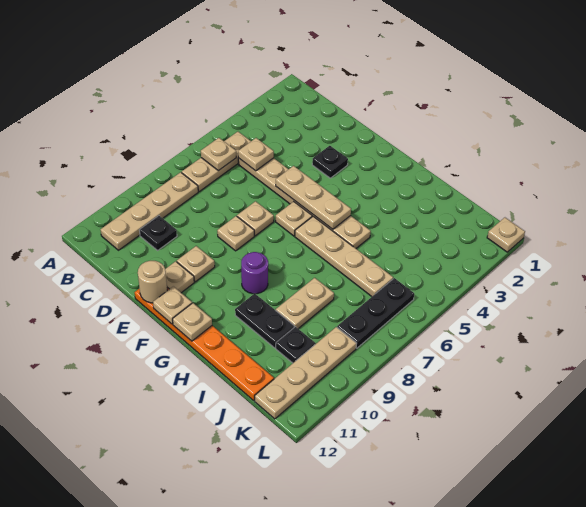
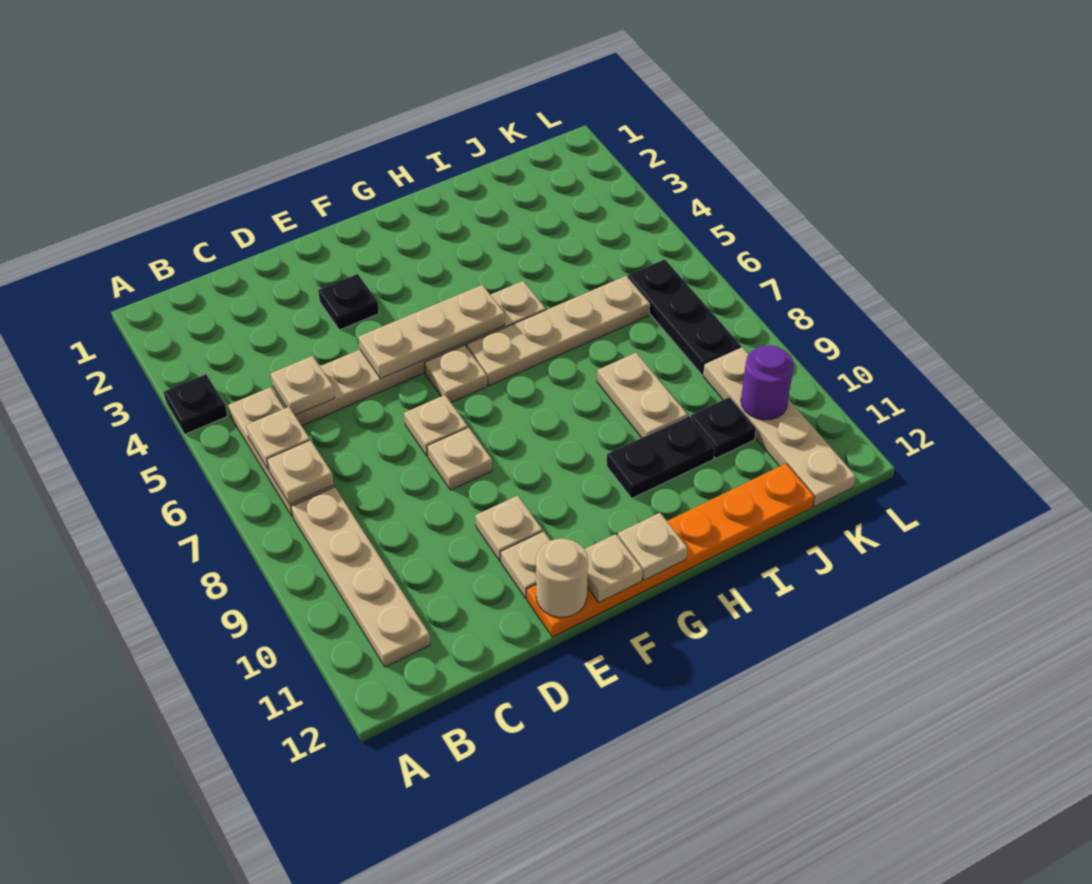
black 1x1 plate [140,216,177,250] -> black 1x1 plate moved to [164,374,227,434]
purple 1x1 round brick [241,252,268,294] -> purple 1x1 round brick moved to [741,345,794,420]
tan 1x1 plate [487,218,525,252] -> tan 1x1 plate moved to [267,440,334,504]

